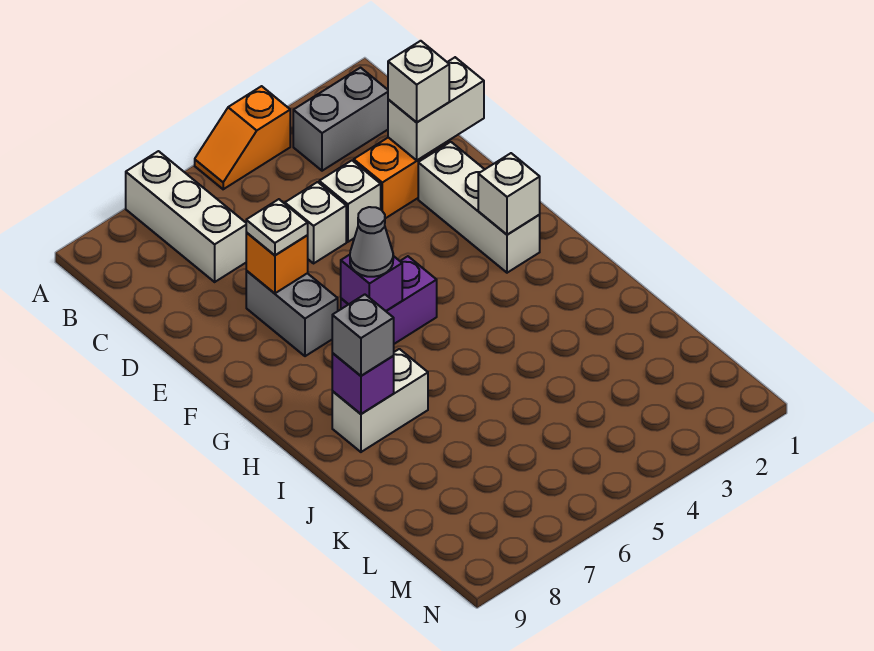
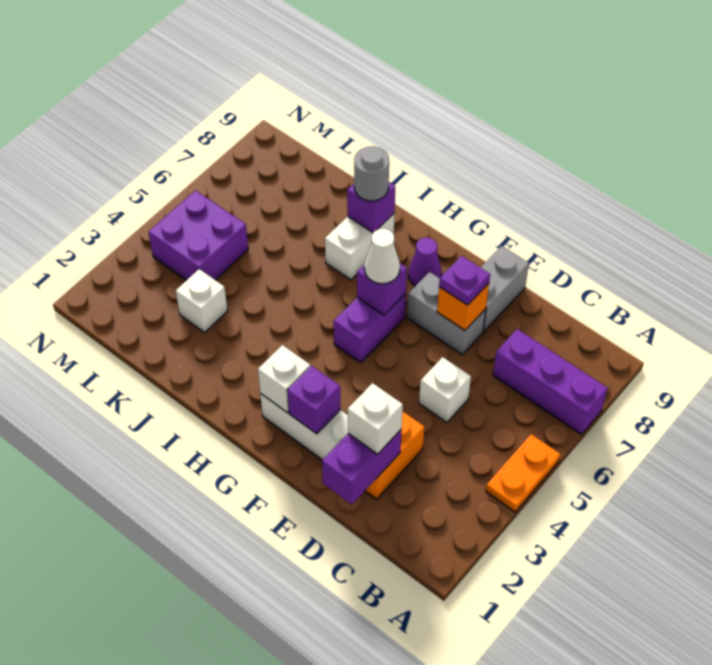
orange 1x2 slope [195,86,290,189] -> orange 1x2 plate [486,434,560,512]
white 1x3 brick [126,151,246,282] -> purple 1x3 brick [493,329,607,434]
grey 1x2 brick [293,68,388,171] -> grey 1x2 brick moved to [480,246,529,331]
white 1x2 brick [388,57,484,160] -> purple 1x2 brick [322,429,402,505]
white 1x1 brick [319,161,381,242] -> white 1x1 brick moved to [176,269,227,332]
white 1x1 plate [246,199,308,255] -> purple 1x1 plate [439,256,490,305]
none -> purple 1x1 brick [287,366,341,434]
grey 1x1 cone [350,207,393,277] -> white 1x1 cone [364,229,400,284]
none -> purple 1x1 cone [408,238,442,286]
grey 1x1 brick [332,294,394,376] -> grey 1x1 round brick [354,146,389,201]
none -> purple 2x2 brick [148,190,248,280]

